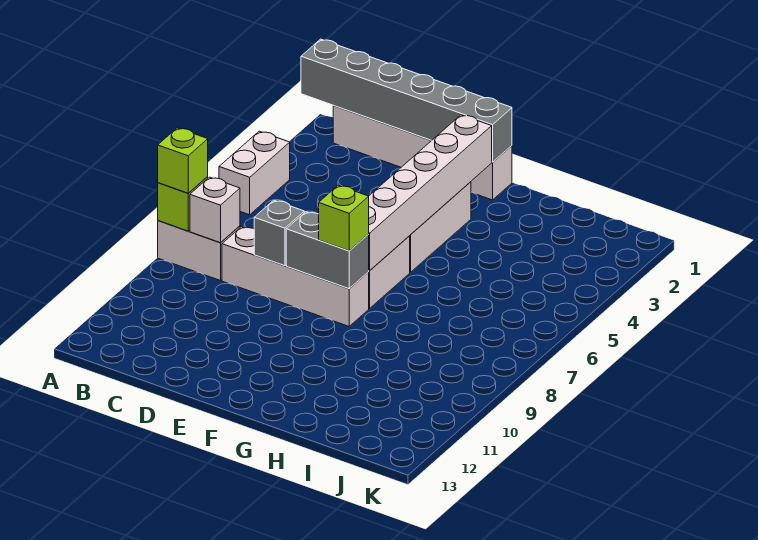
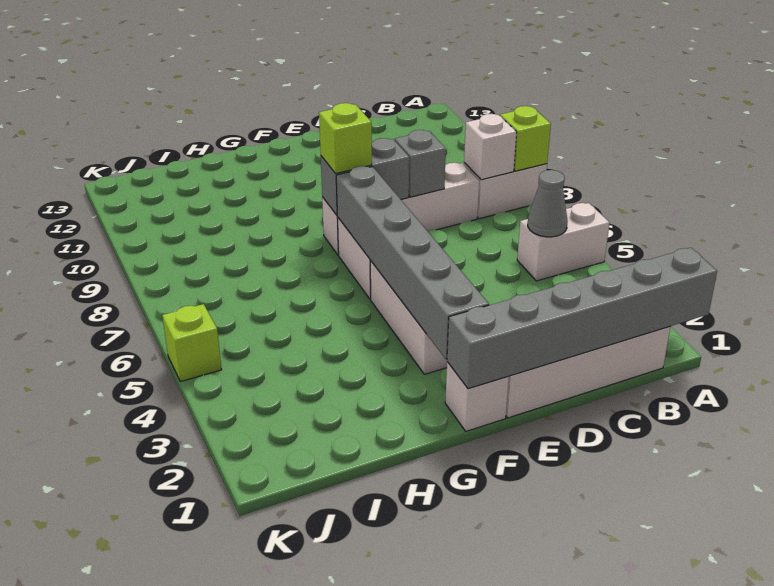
white 1x2 brick [219,131,290,215] -> white 1x2 brick turned to [517,203,610,281]
lime 1x1 brick [158,128,208,193] -> lime 1x1 brick moved to [162,304,222,382]
none -> grey 1x1 cone [528,170,568,237]
white 1x6 brick [369,115,492,271] -> grey 1x6 brick [336,166,489,360]

